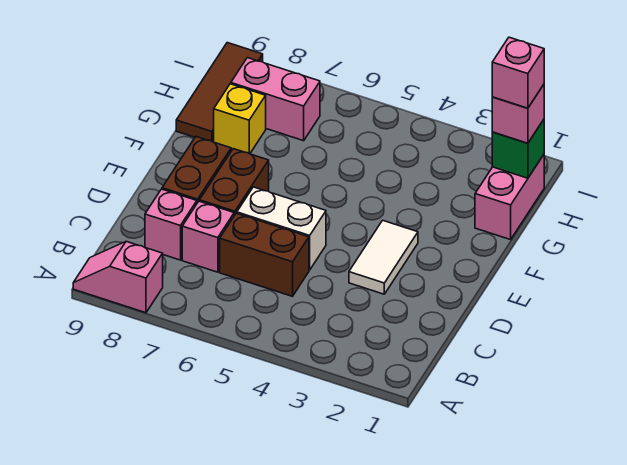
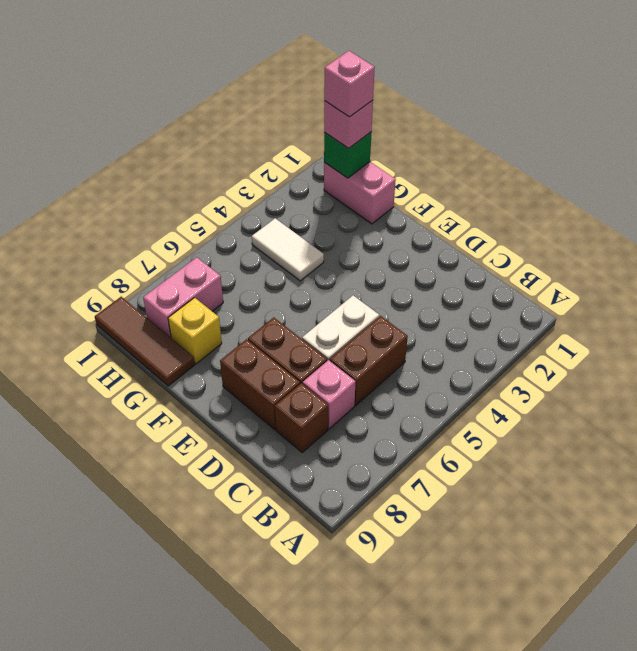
pink 1x2 slope [73,242,163,313] -> none
pink 1x1 brick [145,189,197,260] -> brown 1x1 brick [275,383,328,452]
white 1x2 tile [349,220,418,294] -> white 1x2 tile moved to [252,218,324,281]

